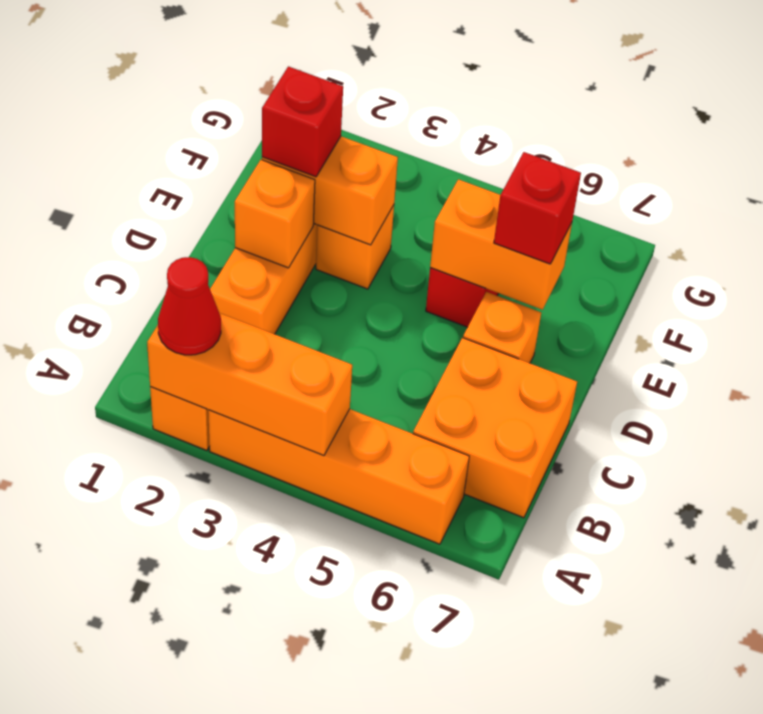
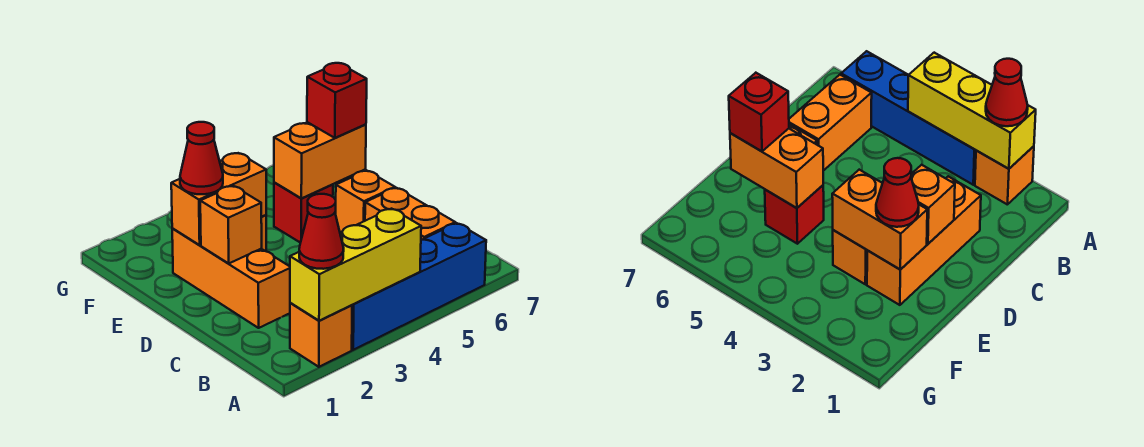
orange 1x3 brick [147,313,352,455] -> yellow 1x3 brick [290,209,421,321]
orange 1x4 brick [208,409,469,544] -> blue 1x4 brick [352,223,486,350]
orange 2x2 brick [413,338,577,518] -> orange 1x2 brick [365,188,455,240]
red 1x1 brick [262,66,343,177] -> red 1x1 cone [180,122,223,194]

